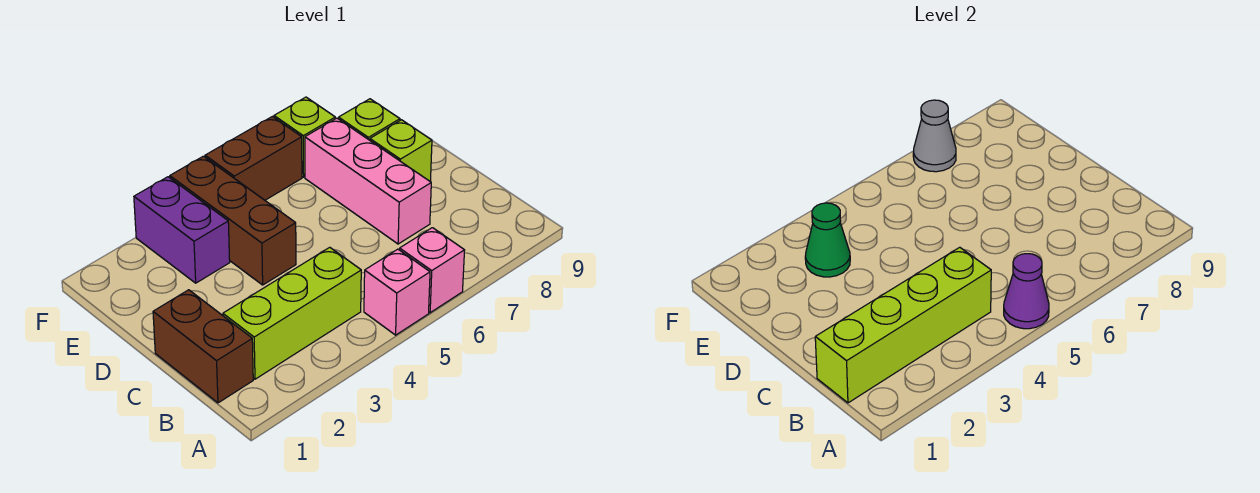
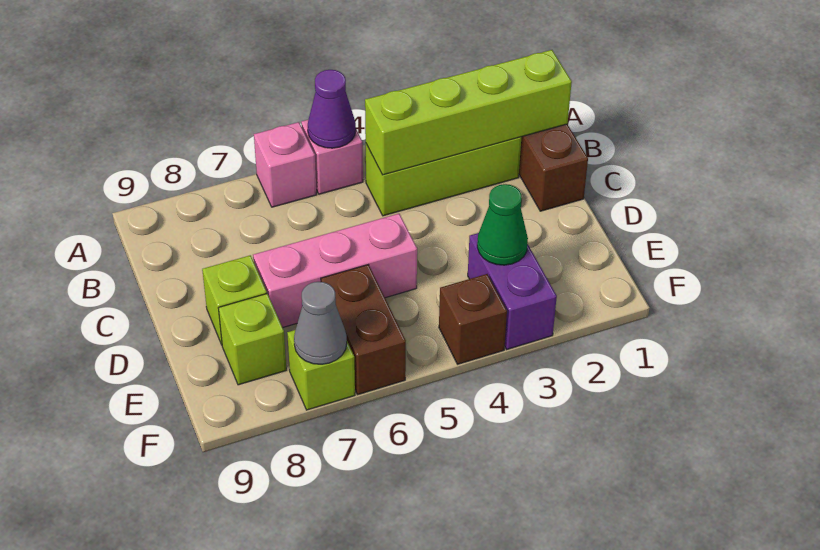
pink 1x3 brick [305,118,431,244] -> pink 1x3 brick turned to [253,214,417,328]
brown 1x3 brick [170,156,296,285] -> brown 1x1 brick [439,274,507,364]
brown 1x2 brick [205,117,302,200] -> brown 1x2 brick turned to [321,265,406,394]

